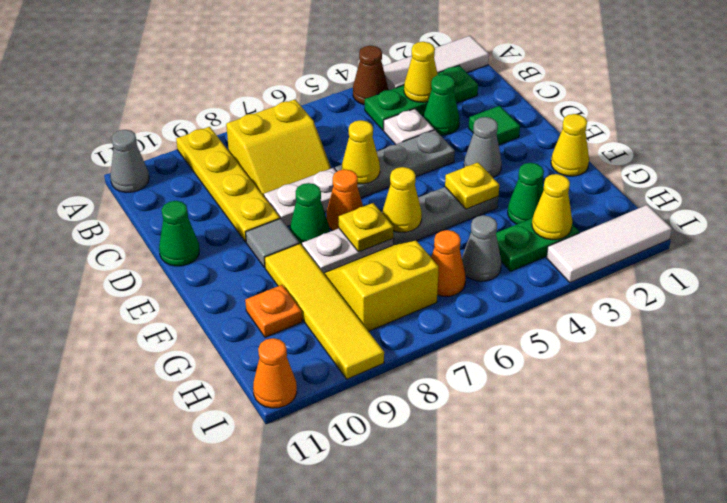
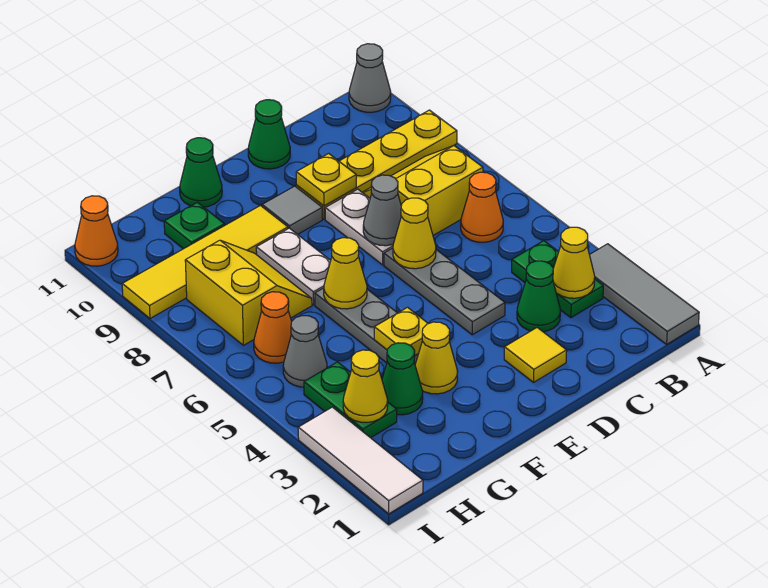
white 1x3 tile [383,36,489,90] -> grey 1x3 tile [590,244,699,344]
brown 1x1 cone [353,46,388,105] -> none
green 1x3 plate [365,66,478,130] -> green 1x2 plate [512,241,603,318]
yellow 2x2 slope [226,100,331,196] -> yellow 2x2 slope turned to [362,146,483,235]
white 1x1 plate [384,109,434,145] -> none
green 1x1 tile [469,106,520,145] -> yellow 1x1 tile [504,328,567,382]
grey 1x1 cone [464,117,502,178] -> grey 1x1 cone moved to [363,175,401,246]
orange 1x1 cone [326,169,363,230] -> orange 1x1 cone moved to [461,172,503,242]
green 1x1 cone [290,183,329,245] -> green 1x1 cone moved to [180,138,222,207]
yellow 1x1 cone [551,114,589,176] -> yellow 1x1 cone moved to [415,322,458,394]
yellow 1x1 plate [339,203,393,252] -> yellow 1x1 plate moved to [296,153,356,206]
orange 1x1 plate [245,285,302,337] -> green 1x1 plate [164,202,225,249]

